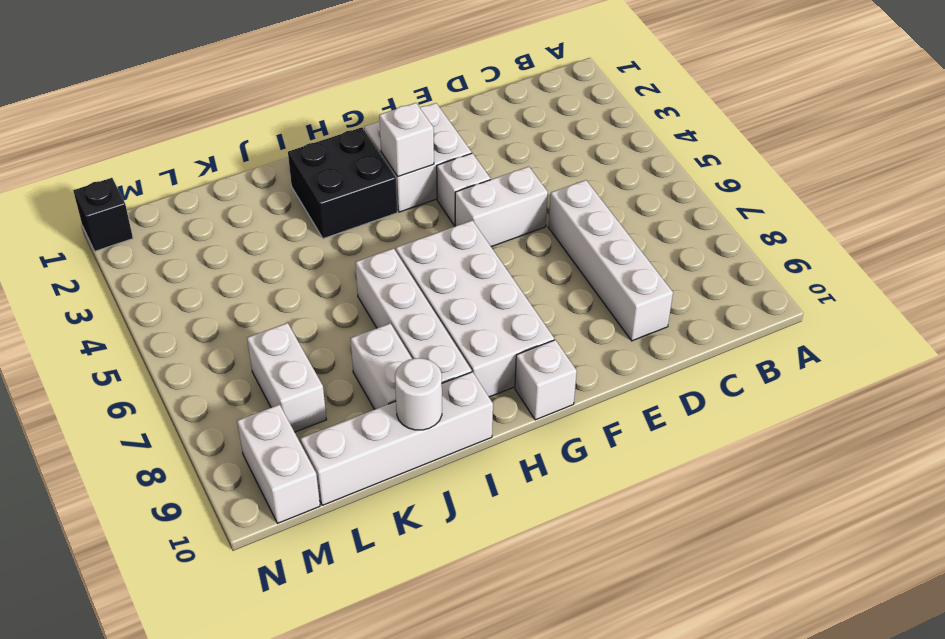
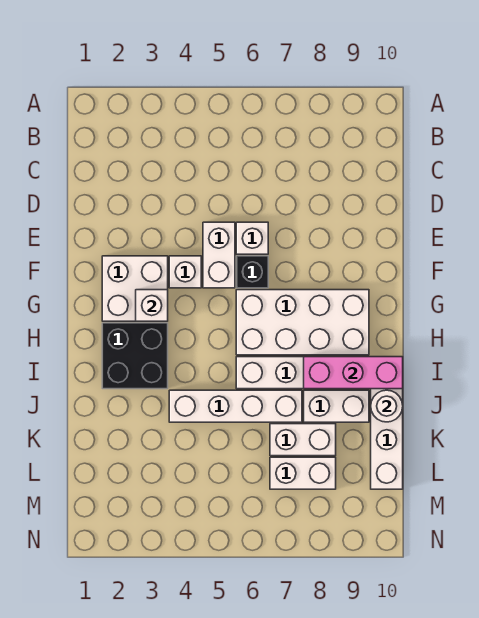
white 1x4 brick [548,180,673,341] -> white 1x4 brick moved to [169,390,302,422]
white 1x1 brick [515,340,577,420] -> white 1x1 brick moved to [236,222,268,254]
none -> pink 1x3 brick [304,357,403,389]
white 1x2 brick [237,404,320,523] -> white 1x2 brick moved to [270,424,336,456]
black 1x1 brick [73,178,133,251] -> black 1x1 brick moved to [236,256,268,288]

